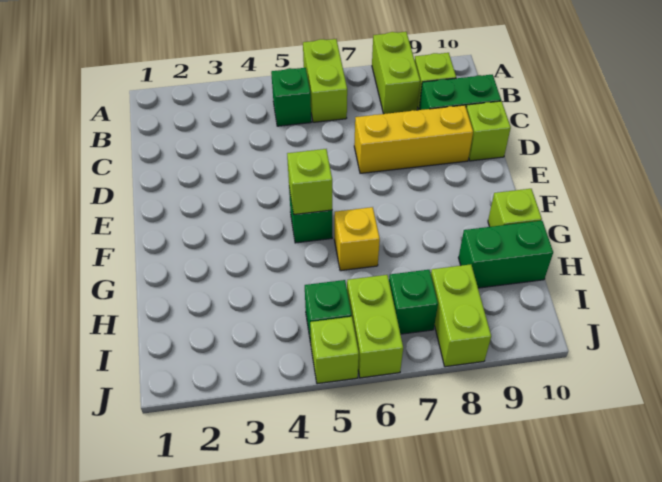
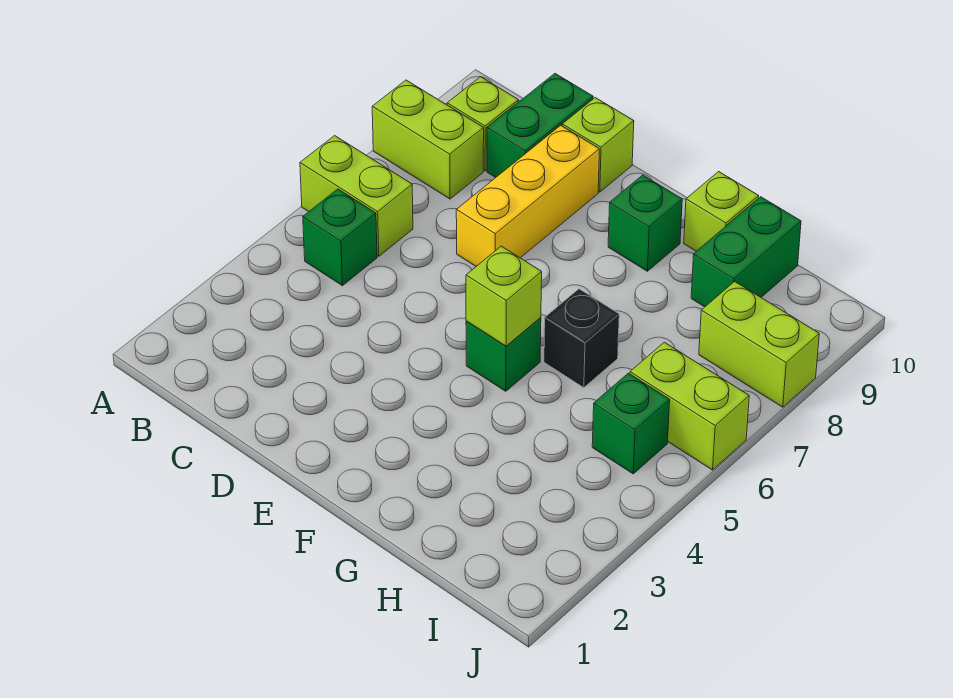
yellow 1x1 brick [334,207,380,271] -> black 1x1 brick [544,289,619,388]
green 1x1 brick [389,270,438,334] -> green 1x1 brick moved to [608,175,682,271]
lime 1x1 brick [310,317,359,384] -> none

